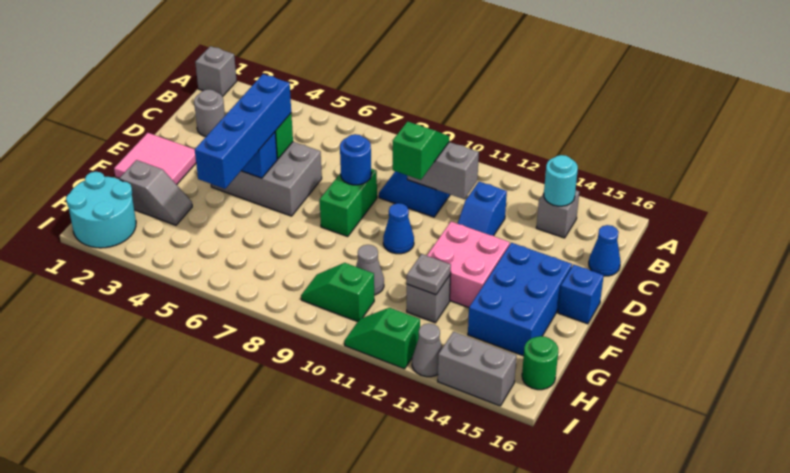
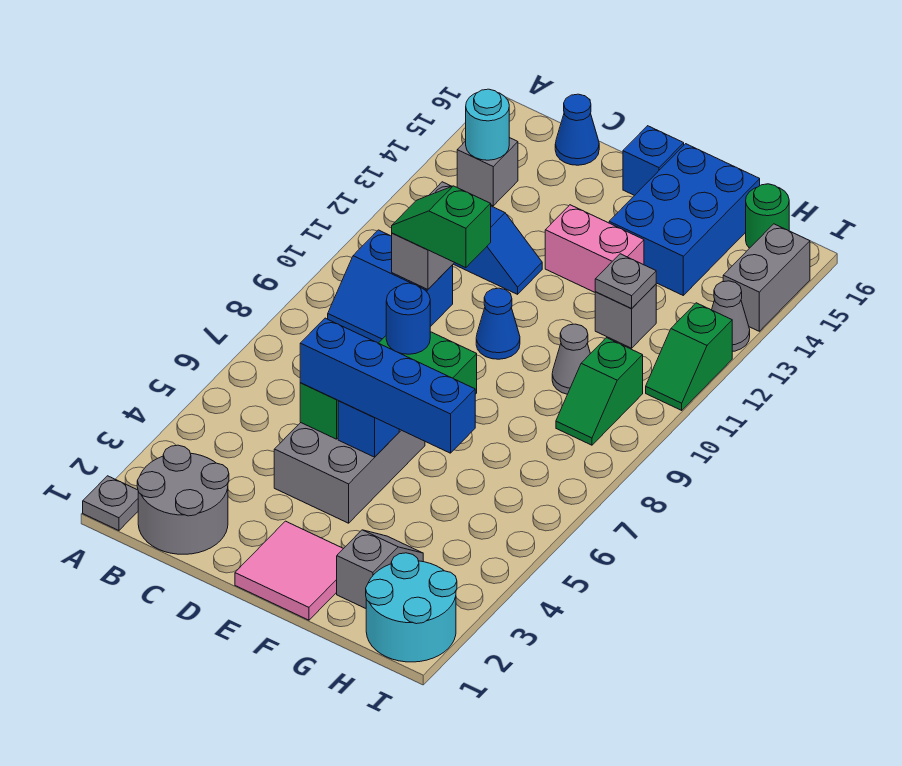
grey 1x1 brick [195,46,237,97] -> grey 1x1 plate [83,476,138,530]
grey 1x1 round brick [194,90,225,137] -> grey 2x2 round brick [137,445,229,554]
pink 2x2 brick [427,222,510,307] -> pink 1x2 brick [545,205,644,292]
blue 2x3 brick [468,243,572,356] -> blue 2x3 brick turned to [609,144,760,295]

